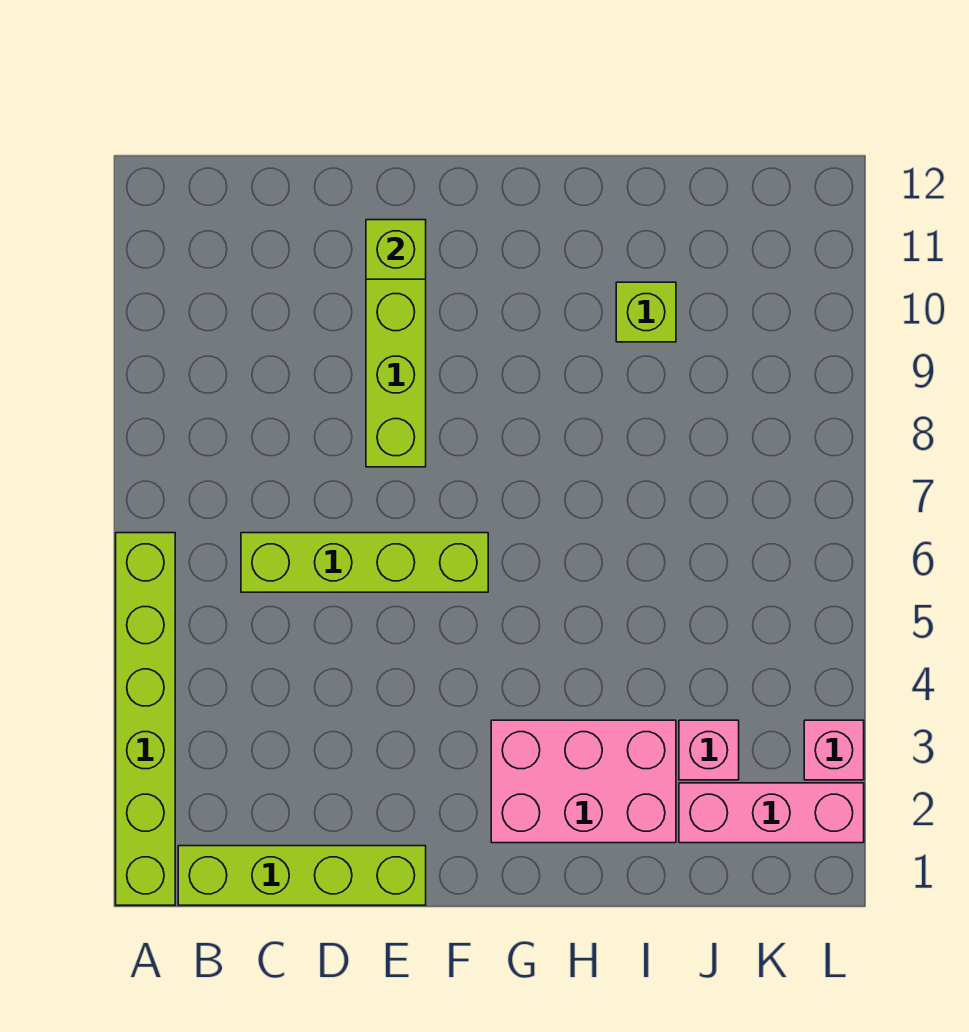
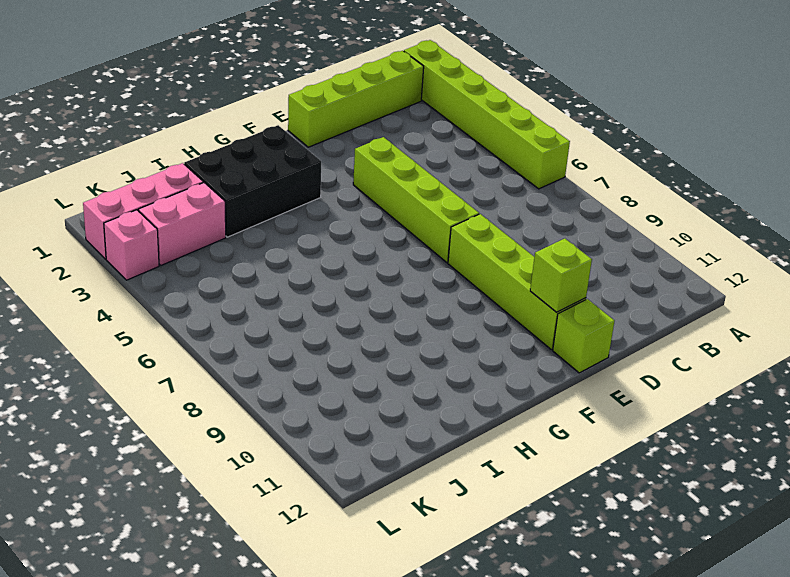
lime 1x4 brick [241,533,488,592] -> lime 1x4 brick turned to [353,137,479,262]
pink 2x3 brick [491,720,676,843] -> black 2x3 brick [184,125,321,237]
lime 1x1 brick [616,282,676,342] -> lime 1x1 brick moved to [553,299,614,373]
pink 1x1 brick [679,720,739,780] -> pink 1x2 brick [139,183,226,265]

